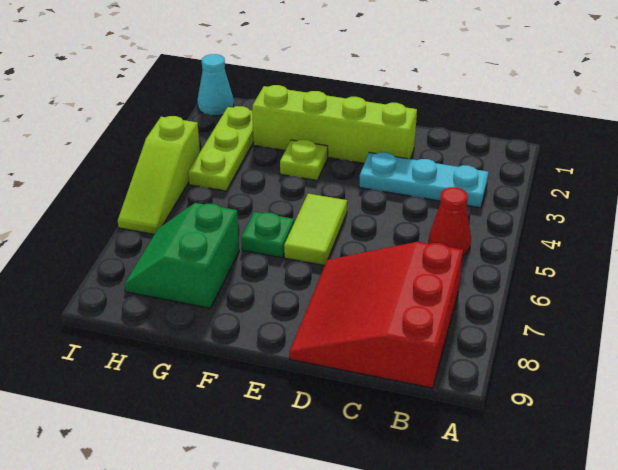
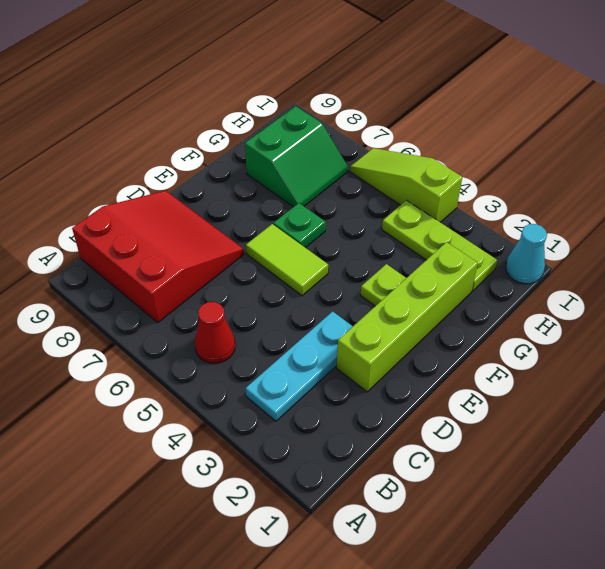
green 2x2 slope [124,203,239,308] -> green 2x2 slope turned to [245,106,348,207]

